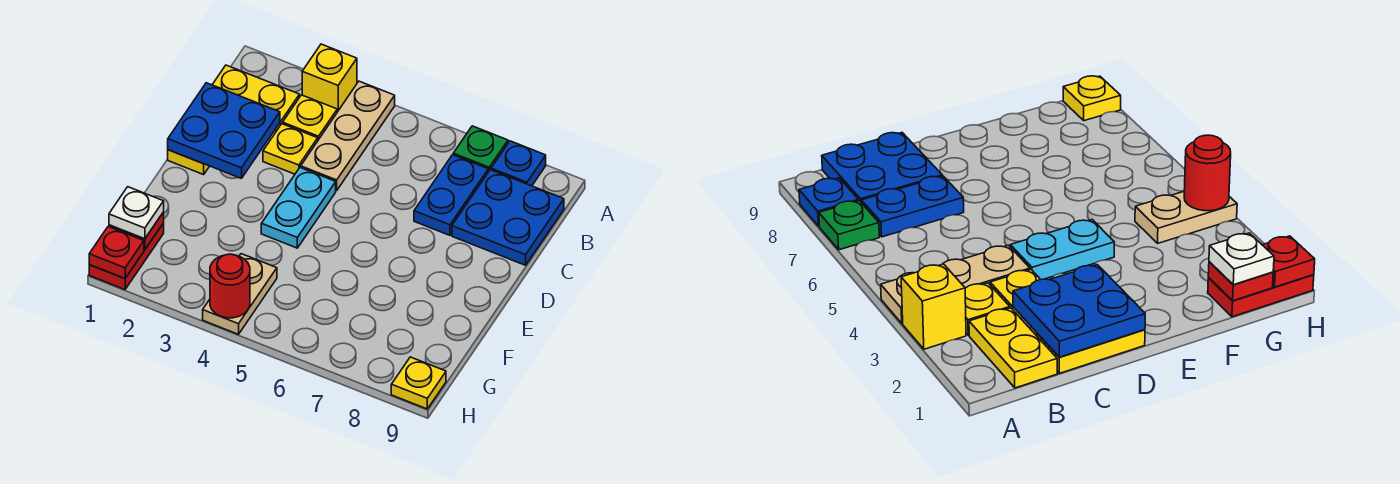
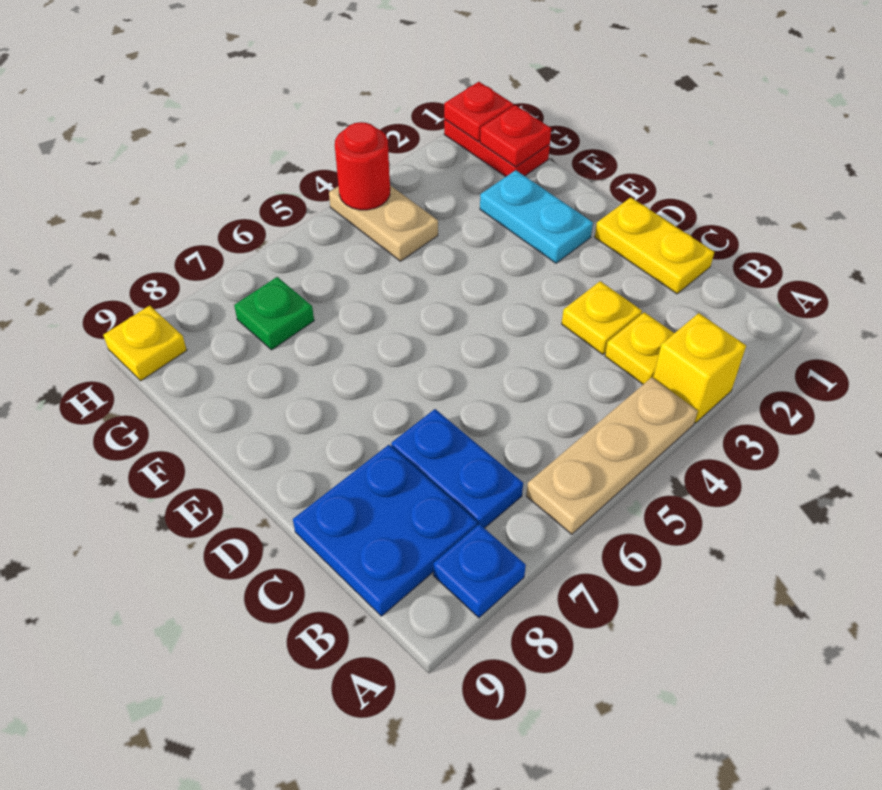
tan 1x3 plate [301,81,395,191] -> tan 1x3 plate turned to [526,377,698,534]
green 1x1 plate [453,126,508,172] -> green 1x1 plate moved to [234,277,314,350]
yellow 1x2 plate [212,65,299,131] -> none
blue 2x2 plate [168,83,280,178] -> none
cyan 1x2 plate [261,167,336,248] -> cyan 1x2 plate moved to [480,170,593,263]
white 1x1 plate [109,187,164,239] -> none

